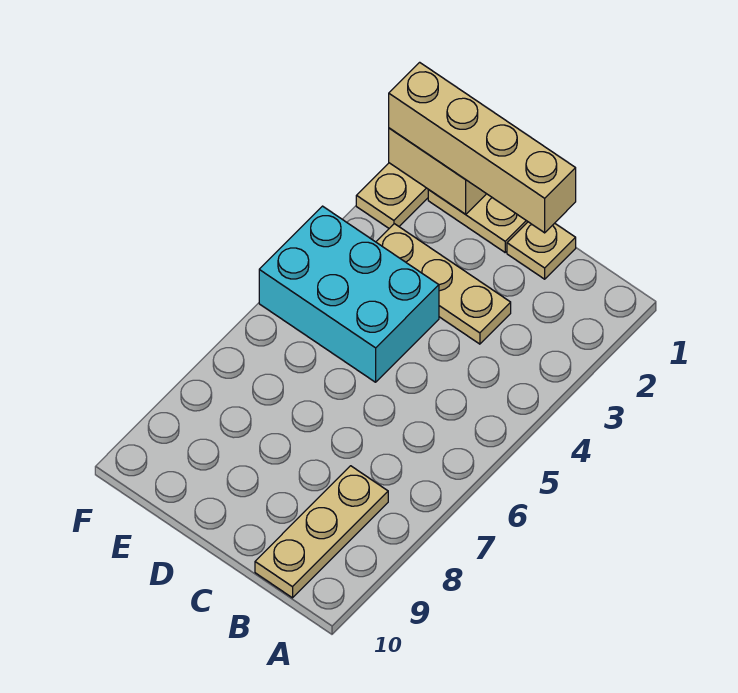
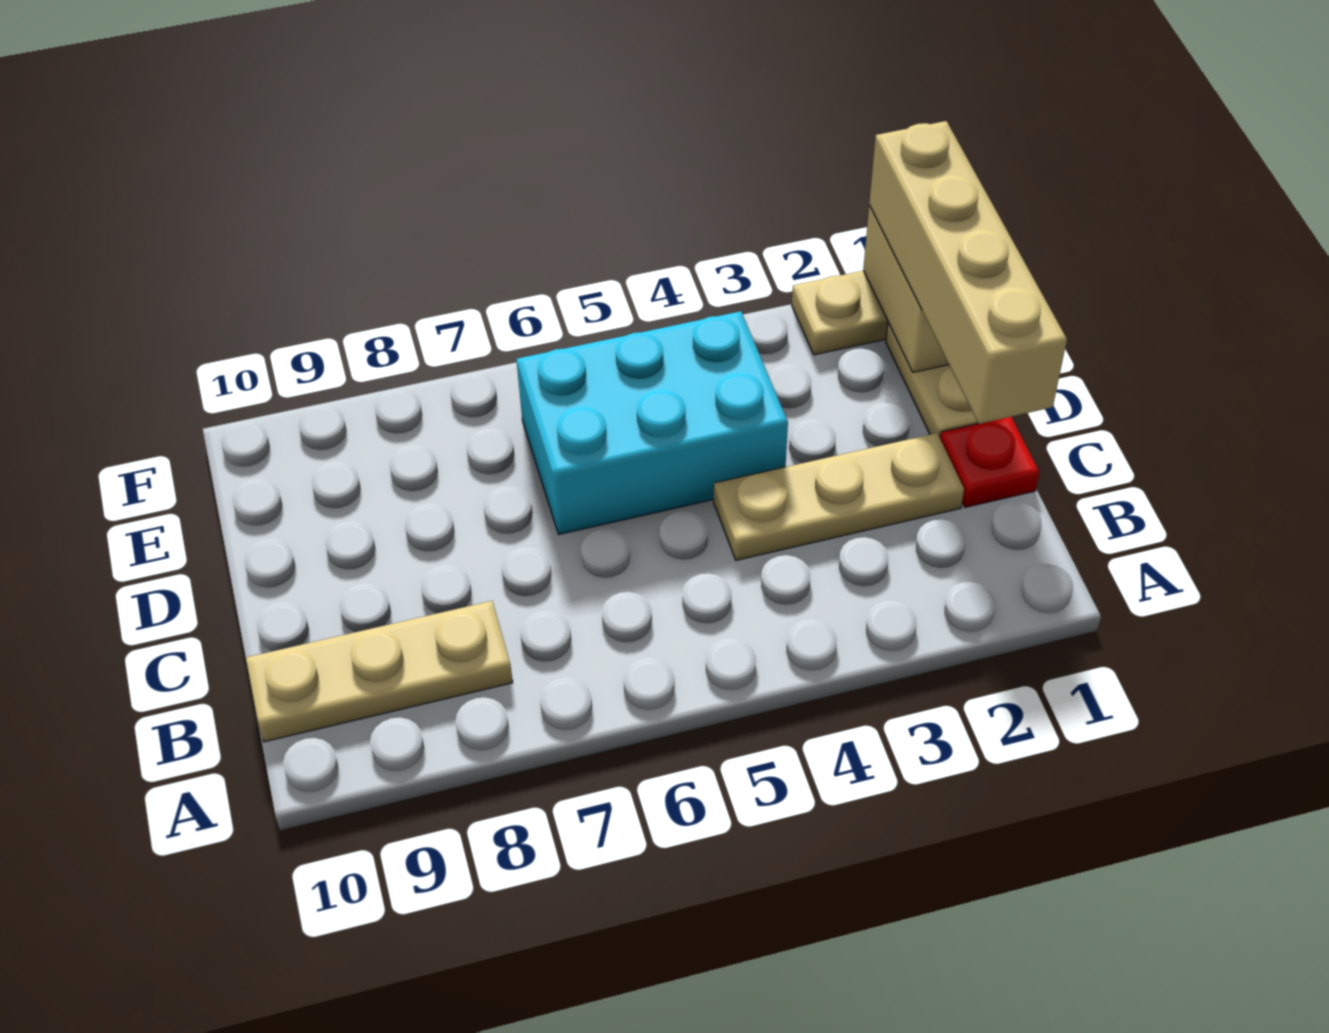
tan 1x1 plate [507,222,576,279] -> red 1x1 plate [940,417,1039,507]
tan 1x3 plate [376,224,511,344] -> tan 1x3 plate turned to [714,433,964,560]
cyan 2x3 brick [259,206,439,382] -> cyan 2x3 brick turned to [516,311,788,534]

